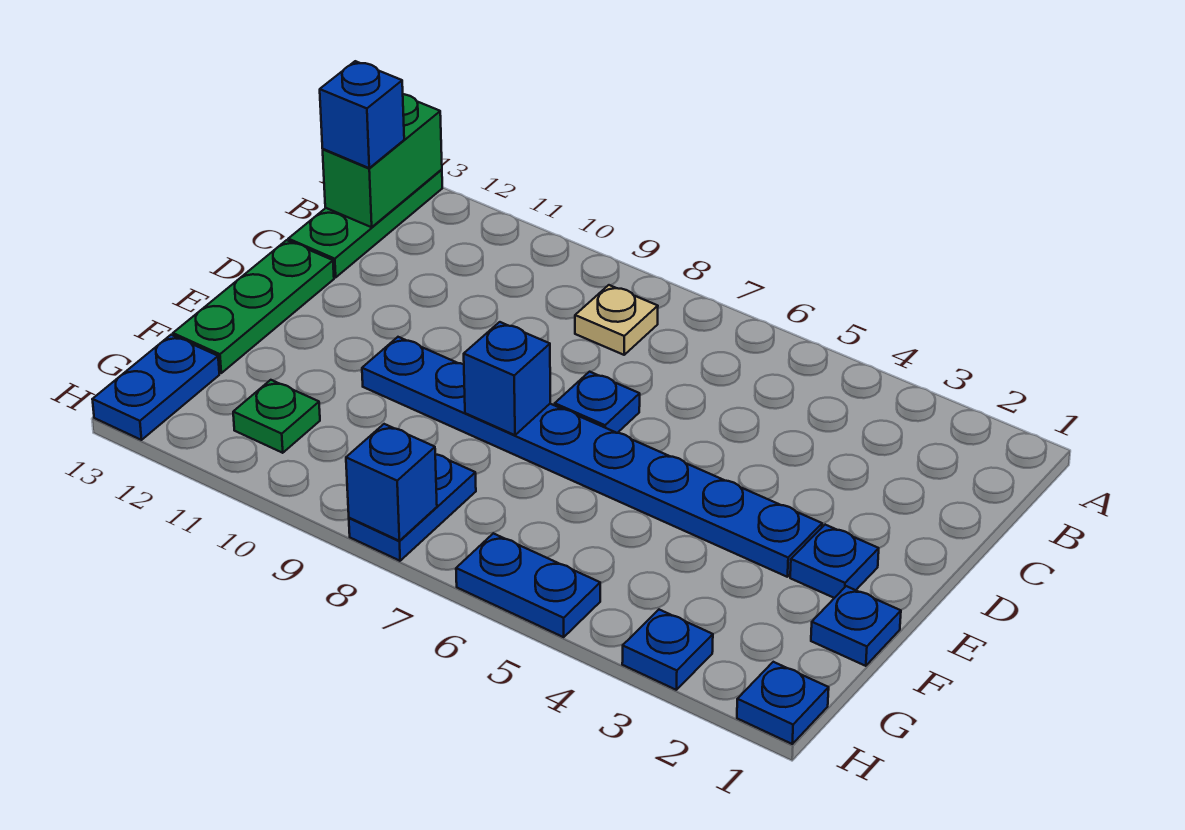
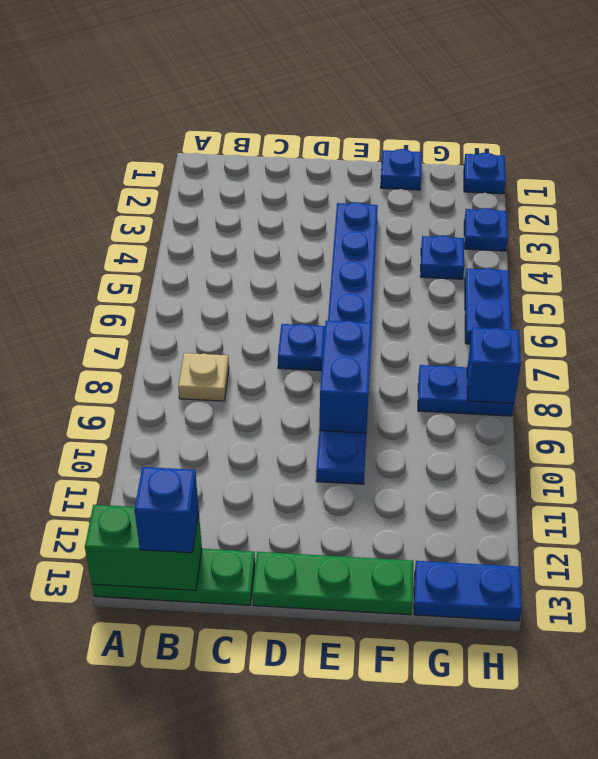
blue 1x1 plate [790,525,879,598] -> blue 1x1 plate moved to [421,235,464,279]
blue 1x1 brick [464,322,550,435] -> blue 1x2 brick [319,321,372,433]
green 1x1 plate [233,380,320,453] -> none

